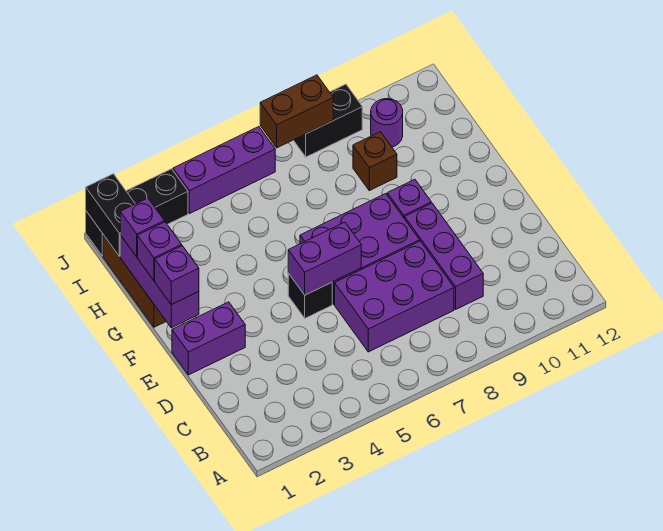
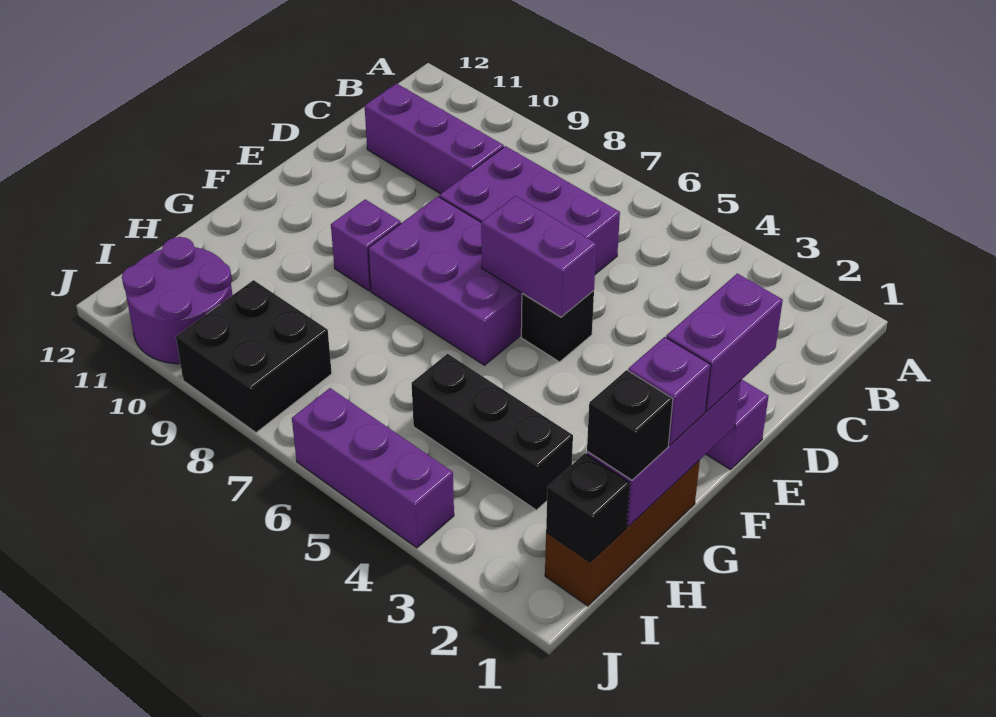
purple 1x3 brick [405,203,483,309] -> purple 1x3 brick turned to [365,84,504,194]
purple 1x1 brick [155,246,199,305] -> purple 1x2 brick [666,273,783,411]
purple 1x1 brick [120,198,164,257] -> black 1x1 brick [587,370,673,480]
brown 1x1 brick [353,132,397,191] -> none
black 1x2 brick [86,174,135,257] -> black 1x1 brick [546,453,630,562]
purple 1x1 round brick [371,99,403,147] -> purple 2x2 round brick [122,237,232,364]
black 1x3 brick [86,169,188,256] -> black 1x3 brick moved to [412,354,573,510]
brown 1x2 brick [260,75,333,148] -> none
black 1x2 brick [294,84,362,157] -> black 2x2 brick [176,280,332,433]

